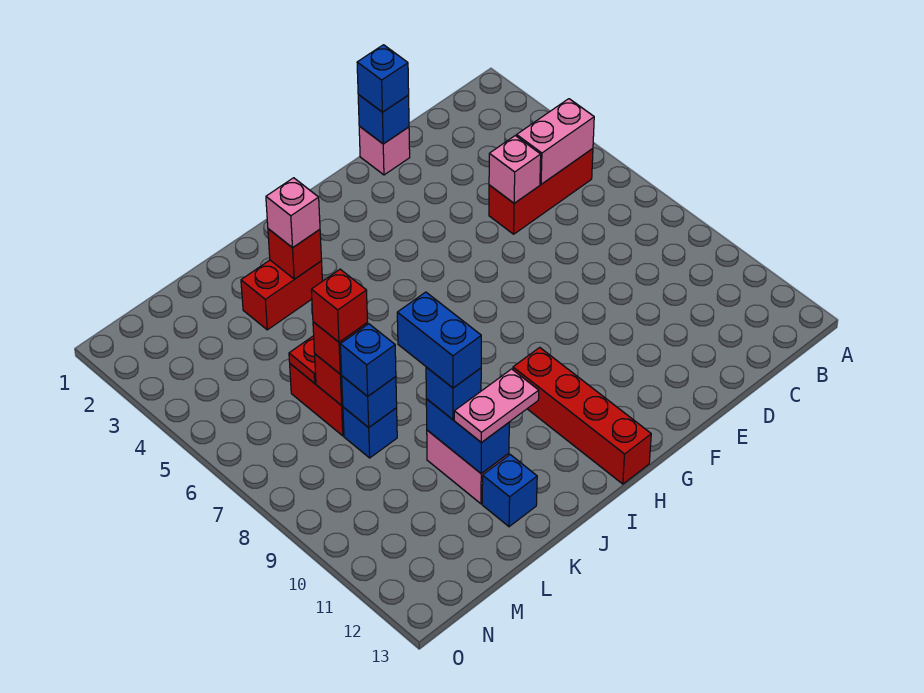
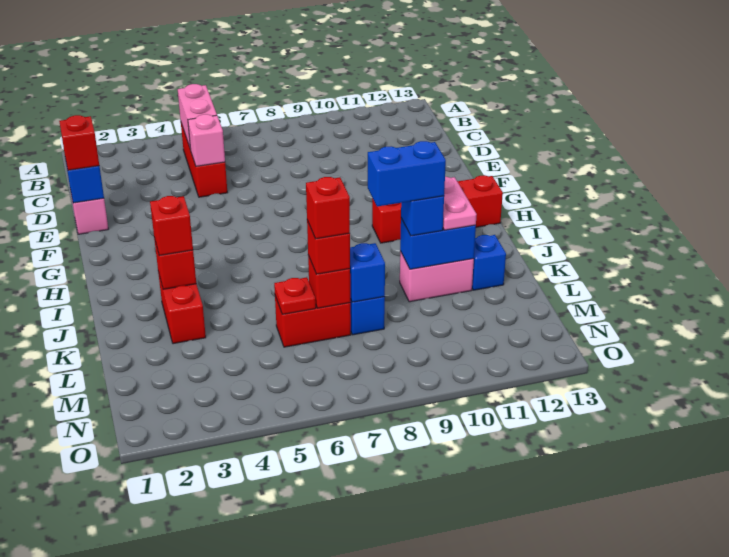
blue 1x1 brick [357,45,409,112] -> red 1x1 brick [59,115,99,170]
pink 1x1 brick [266,178,320,248] -> red 1x1 brick [150,196,193,256]
blue 1x1 brick [340,324,396,396] -> none

